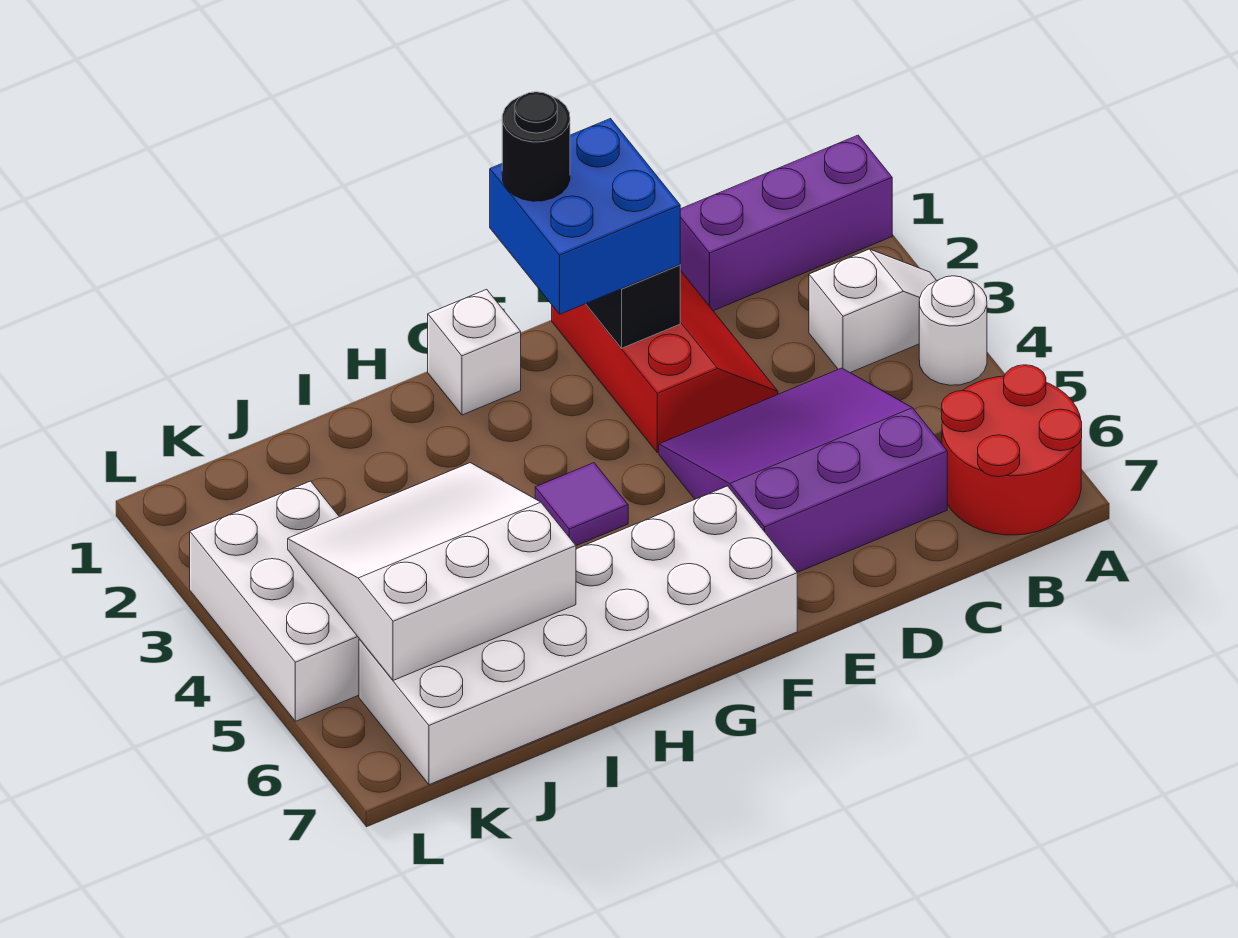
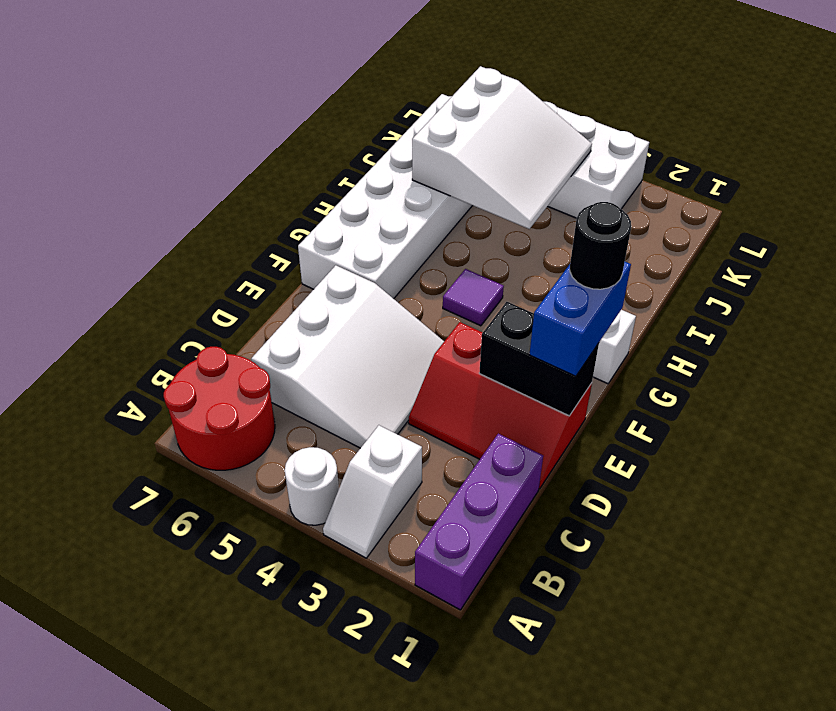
purple 3x3 slope [659,368,947,573] -> white 3x3 slope [251,265,444,448]
blue 2x2 brick [490,119,680,314] -> blue 1x2 brick [529,262,631,376]

